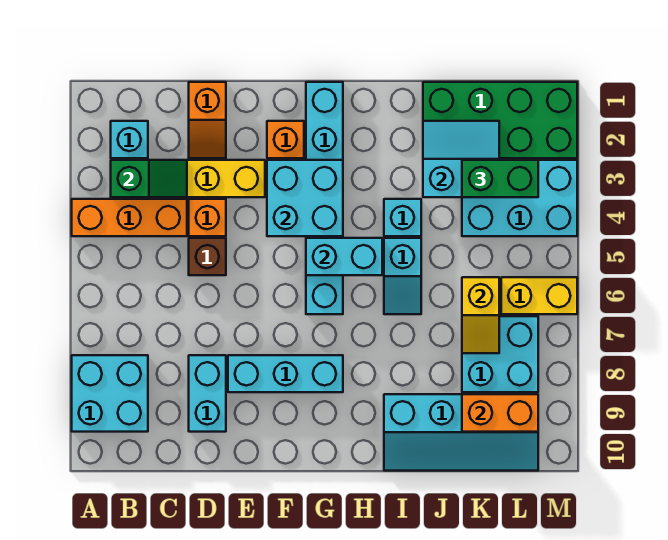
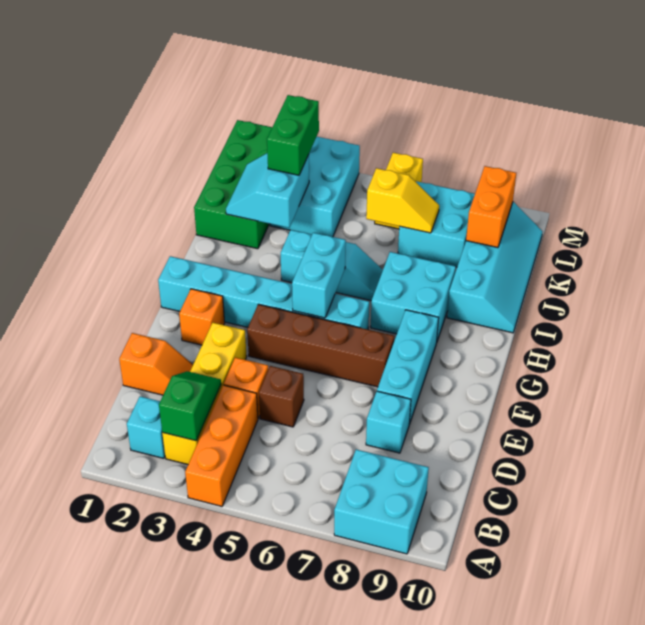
cyan 1x2 brick [189,355,226,432] -> cyan 1x1 brick [366,391,411,453]
cyan 2x2 brick [267,160,343,236] -> cyan 2x2 brick moved to [371,252,456,341]
none -> brown 1x4 brick [247,304,394,387]

